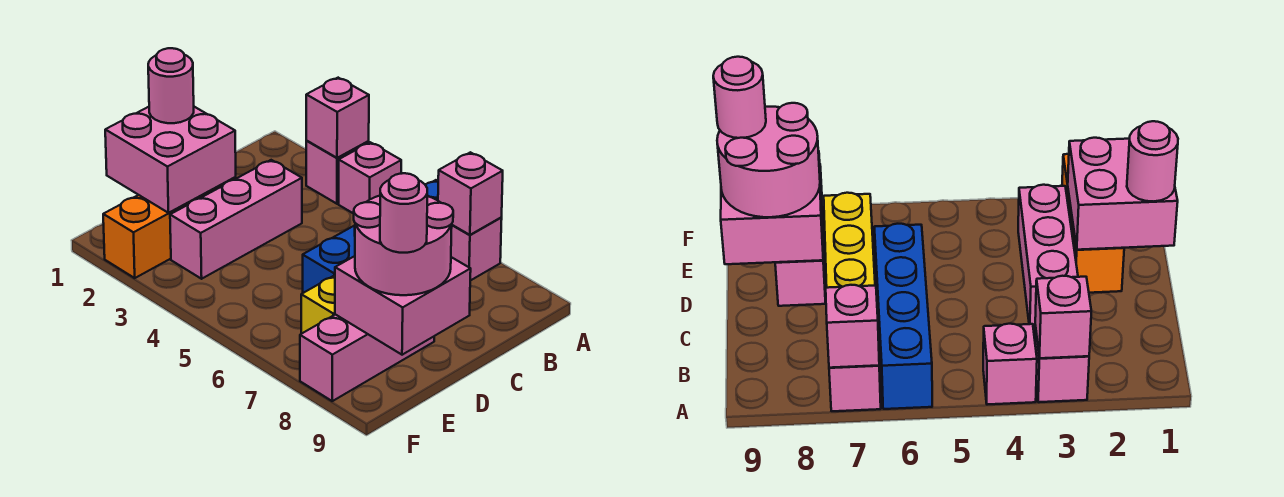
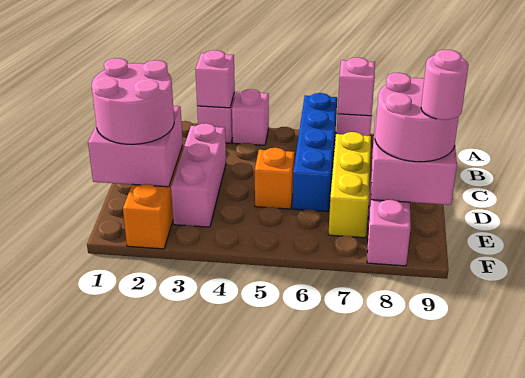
pink 1x1 round brick [148,48,194,123] -> pink 2x2 round brick [92,58,174,144]
none -> orange 1x1 brick [255,148,295,209]

